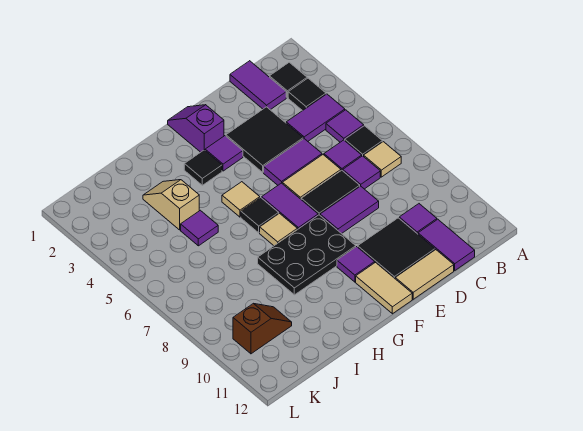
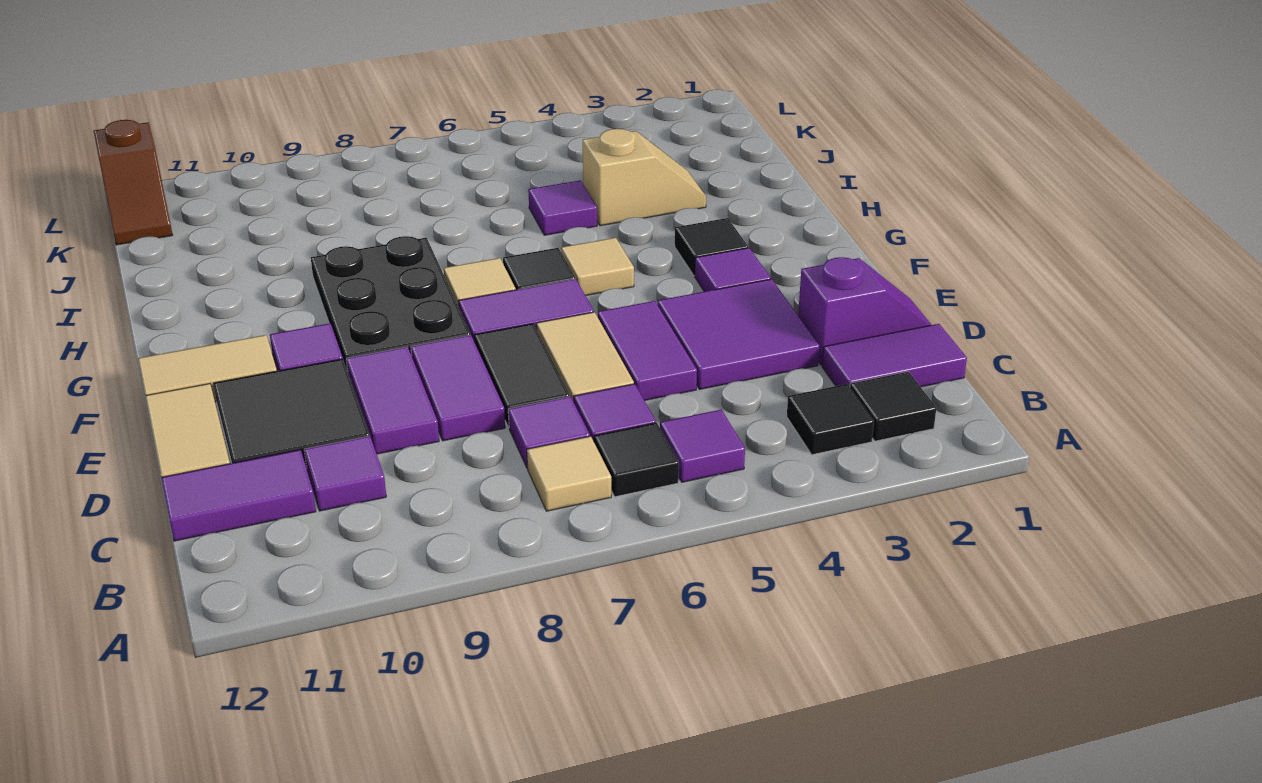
purple 1x2 tile [286,94,345,141] -> purple 1x2 tile moved to [346,347,439,454]
black 2x2 tile [226,107,303,172] -> purple 2x2 tile [658,279,819,389]
purple 1x2 slope [168,105,224,152] -> purple 1x2 slope moved to [798,257,931,365]
brown 1x2 slope [233,304,292,354] -> brown 1x2 slope moved to [94,120,172,245]

